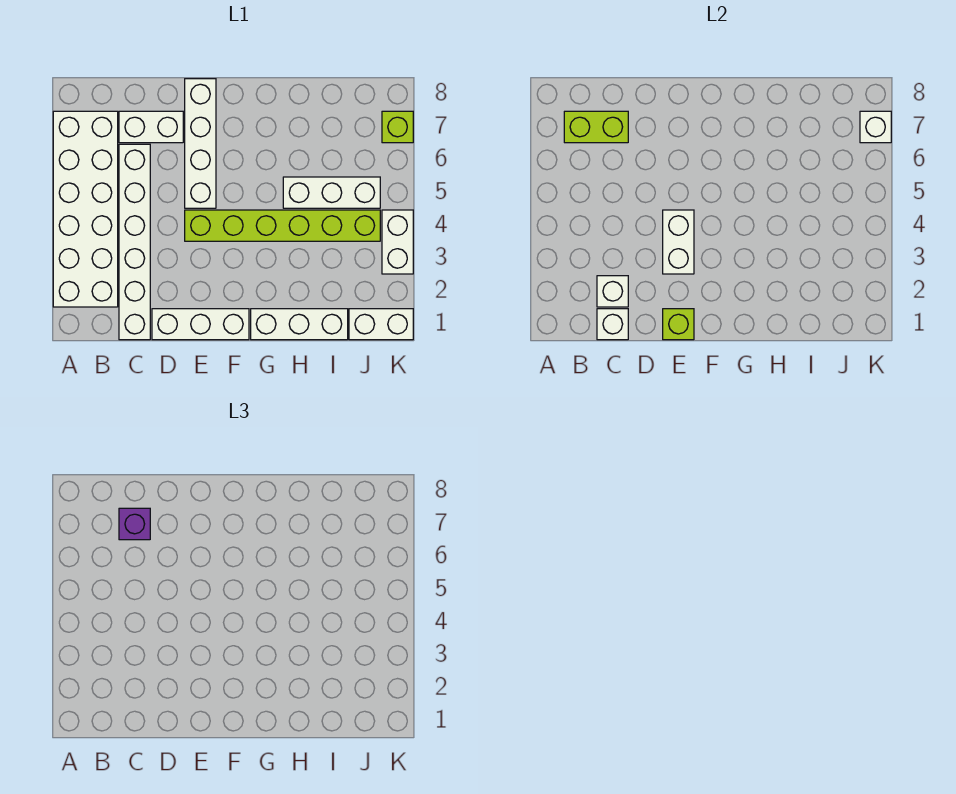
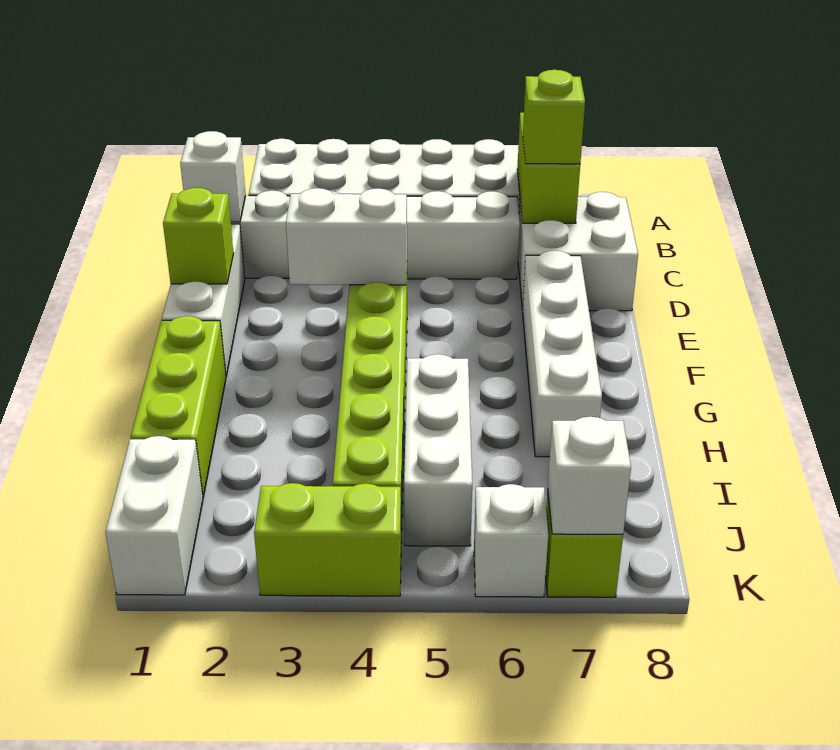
white 1x1 brick [597,276,628,307] -> white 1x1 brick moved to [474,484,548,597]
white 1x2 brick [119,111,183,143] -> white 2x2 brick [518,192,638,311]
purple 1x1 brick [119,508,150,540] -> lime 1x1 brick [523,70,585,164]
white 1x4 brick [185,79,216,208] -> white 1x4 brick turned to [523,251,602,457]
white 1x3 brick [251,309,348,340] -> lime 1x3 brick [131,316,226,497]
white 1x2 brick [382,210,413,274] -> lime 1x2 brick [254,483,401,596]

